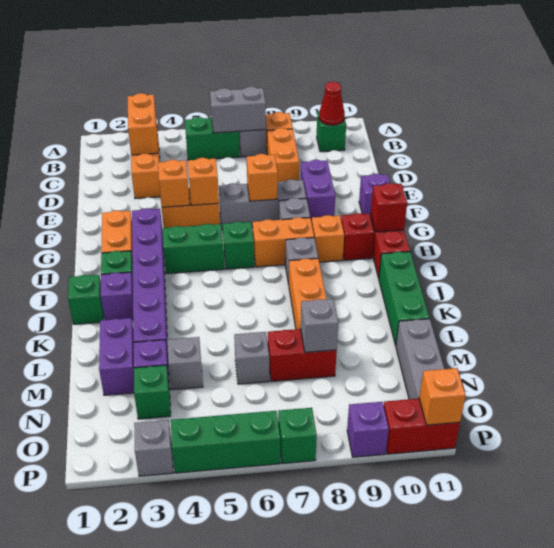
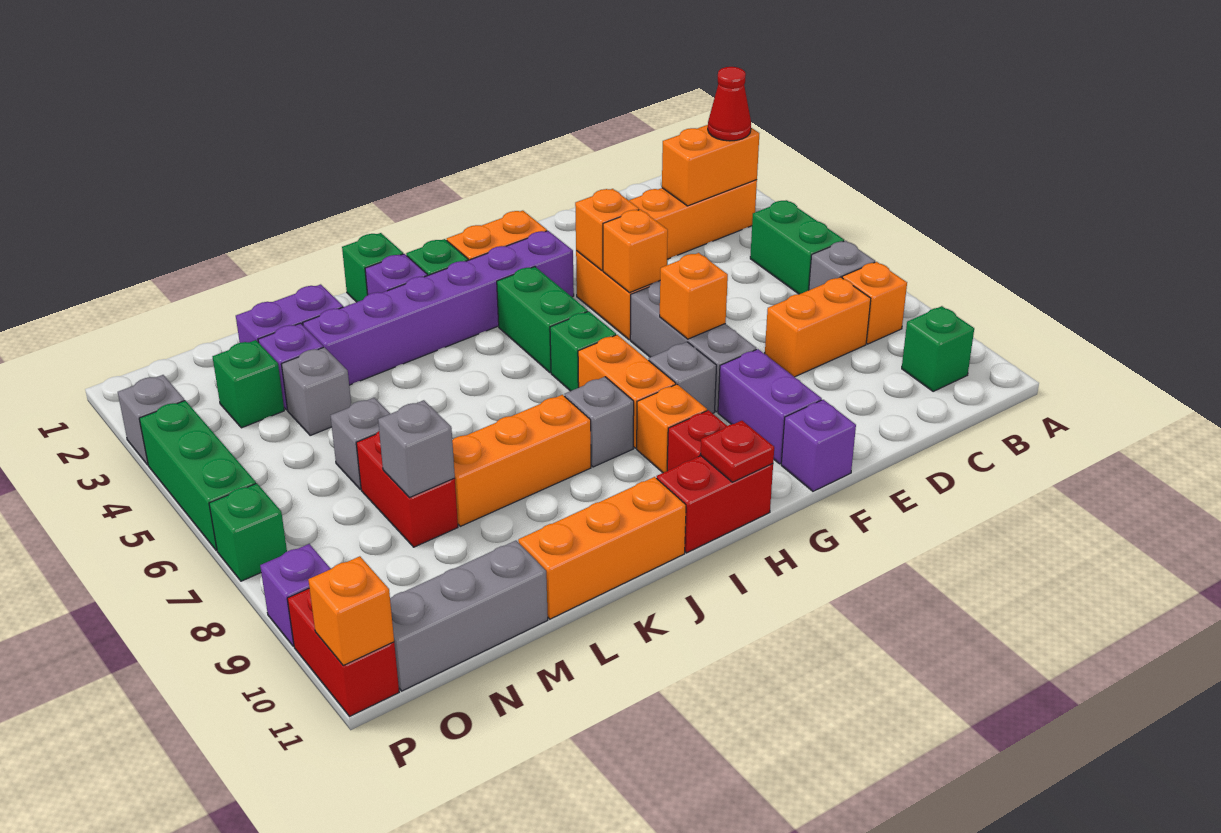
grey 1x2 brick [210,87,266,133] -> none
red 1x1 cone [319,82,345,125] -> red 1x1 cone moved to [708,67,751,141]
purple 1x2 brick [301,160,335,222] -> purple 1x2 brick turned to [718,349,822,464]
red 1x1 brick [371,183,407,232] -> red 1x1 plate [701,421,774,482]
green 1x3 brick [379,252,429,346] -> orange 1x3 brick [518,477,686,619]

